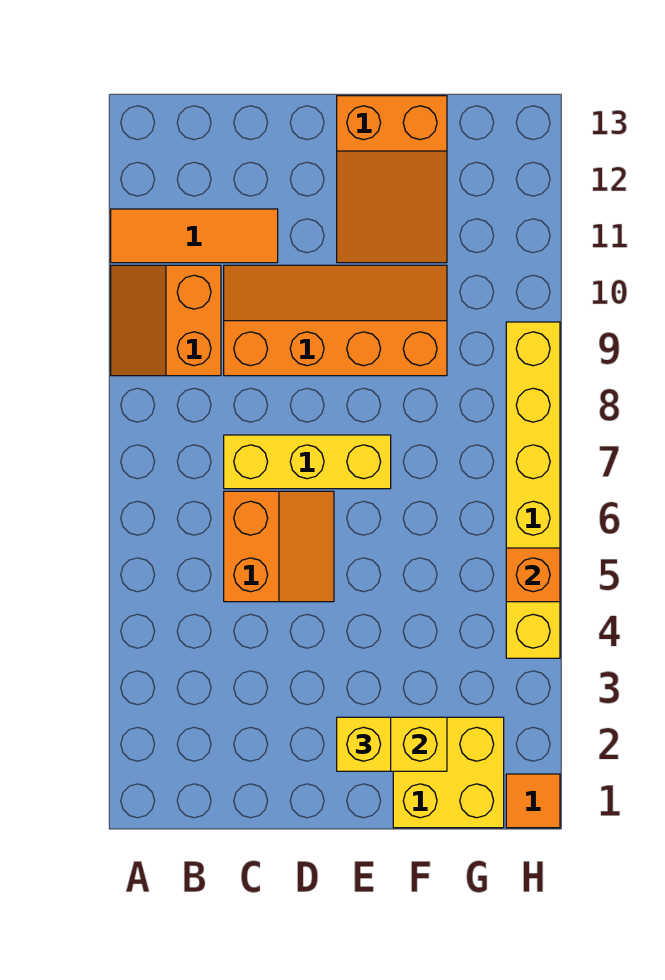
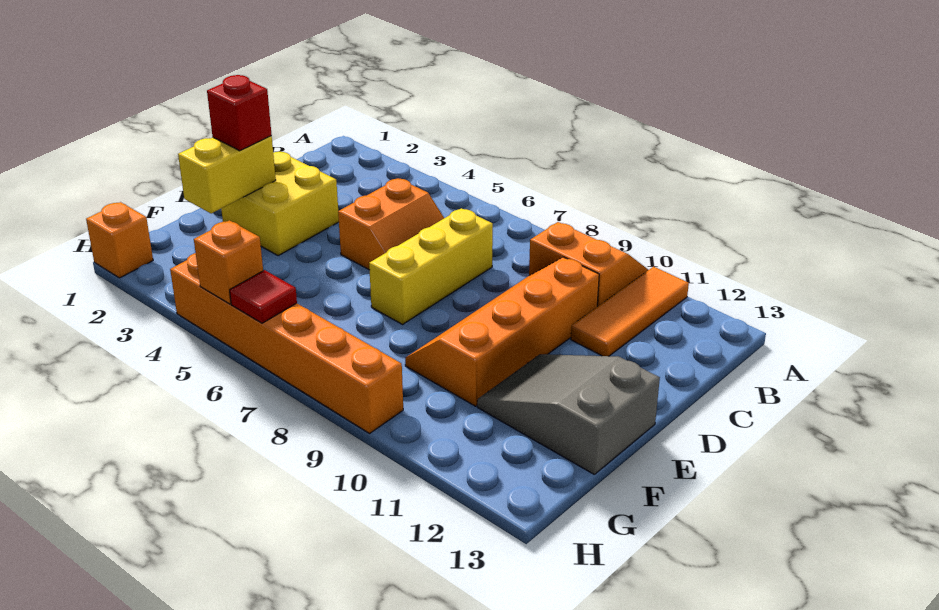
orange 2x2 slope [224,491,334,602] -> orange 2x2 slope turned to [338,179,444,269]
orange 2x4 slope [224,265,447,376] -> orange 2x4 slope turned to [405,257,599,406]
yellow 1x1 brick [337,717,391,771] -> red 1x1 brick [207,75,272,151]
orange 2x3 slope [337,96,447,263] -> grey 2x3 slope [477,354,660,474]
yellow 2x2 brick [393,717,504,828] -> yellow 2x2 brick moved to [221,152,339,256]
orange 1x1 tile [506,774,560,828] -> orange 1x1 brick [86,202,153,278]
yellow 1x6 brick [506,322,560,658] -> orange 1x6 brick [170,253,403,433]
none -> red 1x1 tile [230,270,297,323]

